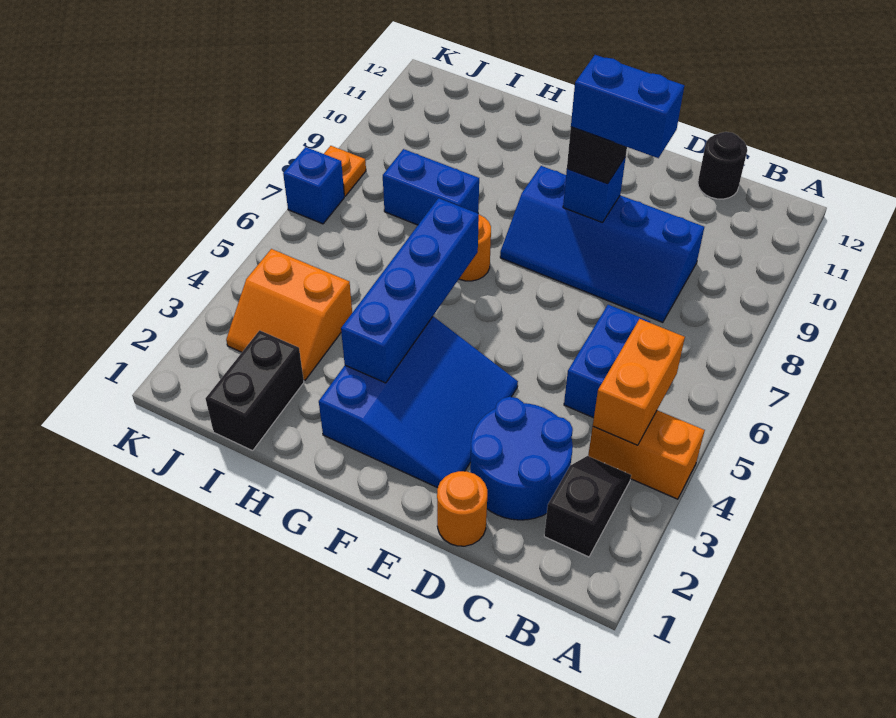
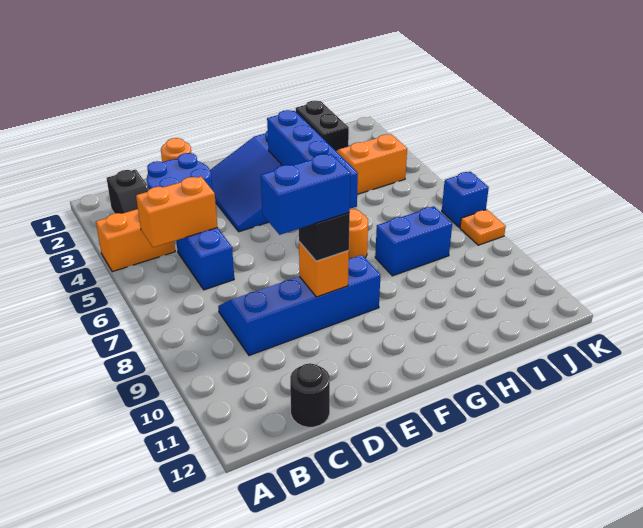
orange 1x2 brick [593,319,685,445] -> orange 1x2 brick turned to [136,176,218,247]
blue 1x1 brick [563,157,626,223] -> orange 1x1 brick [299,242,349,297]

